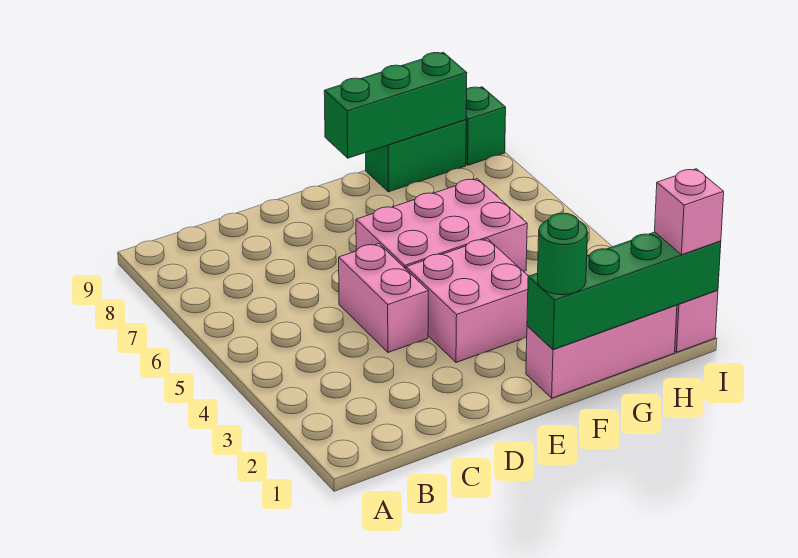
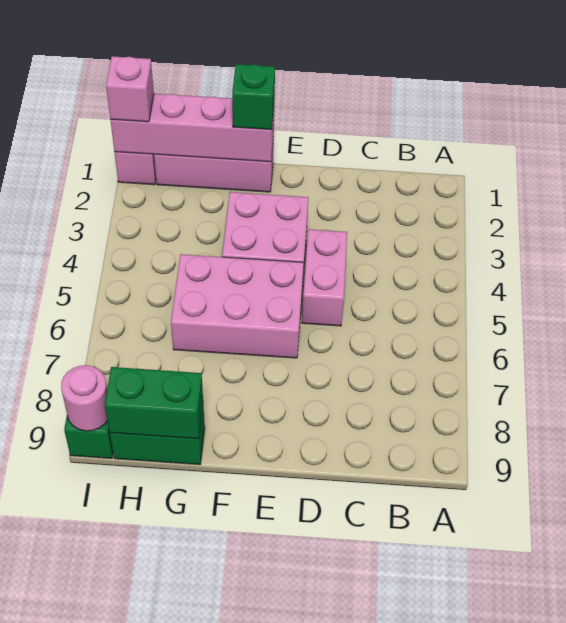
green 1x4 brick [527,232,721,350] -> pink 1x4 brick [110,94,274,162]
green 1x1 round brick [537,213,588,295] -> green 1x1 brick [232,64,275,130]
green 1x3 brick [324,52,467,158] -> green 1x2 brick [105,367,203,439]
none -> pink 1x1 round brick [61,365,108,431]

